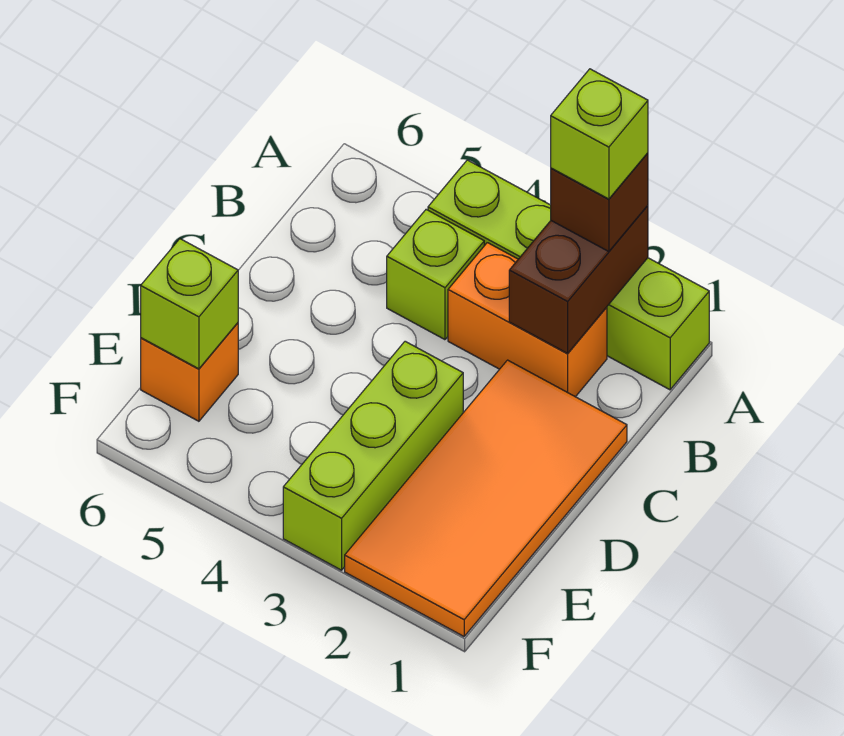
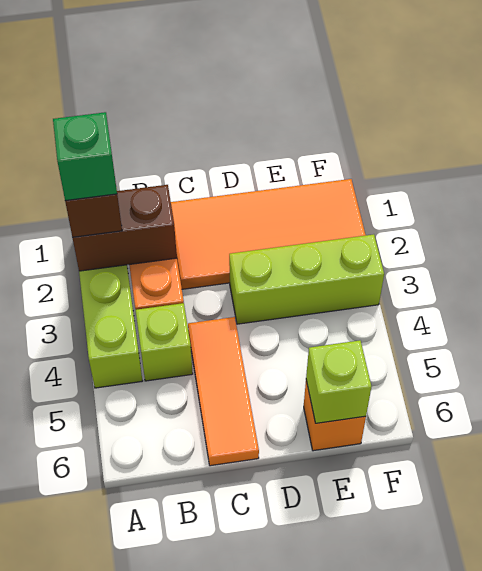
lime 1x1 brick [551,69,648,199] -> green 1x1 brick [53,112,117,201]
none -> orange 1x3 tile [188,317,259,466]

